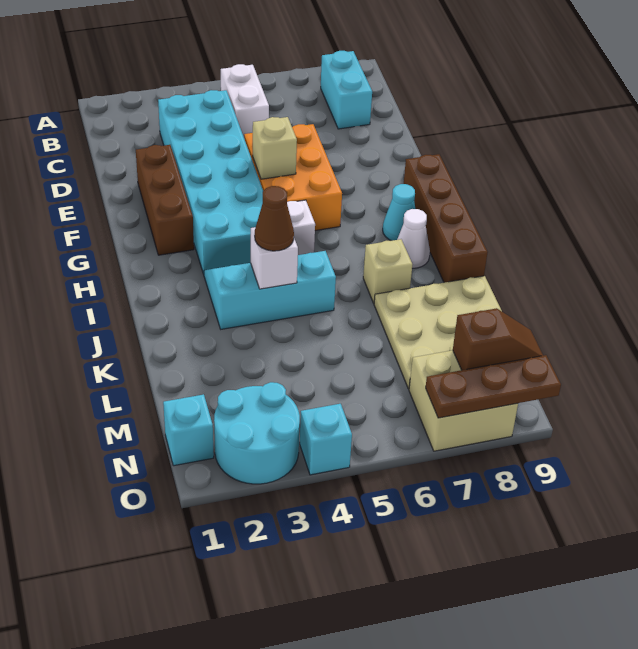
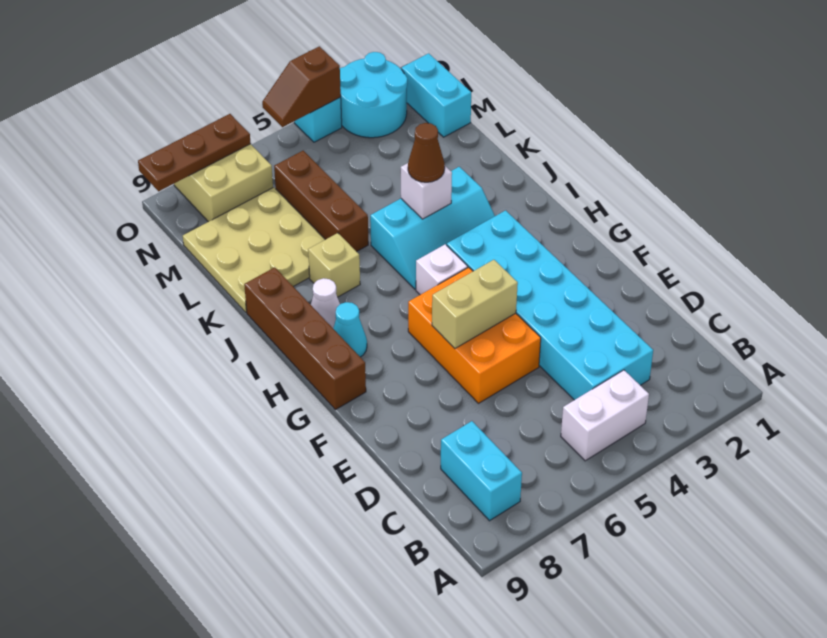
white 1x2 brick [221,64,269,137] -> white 1x2 brick turned to [561,370,649,461]
brown 1x3 brick [136,145,194,255] -> brown 1x3 brick moved to [274,151,368,252]
tan 1x1 brick [253,117,297,179] -> tan 1x2 brick [432,260,518,348]
cyan 1x1 brick [163,394,214,466] -> cyan 1x2 brick [401,53,471,137]
brown 1x2 slope [453,308,543,370] -> brown 1x2 slope moved to [262,46,341,127]

